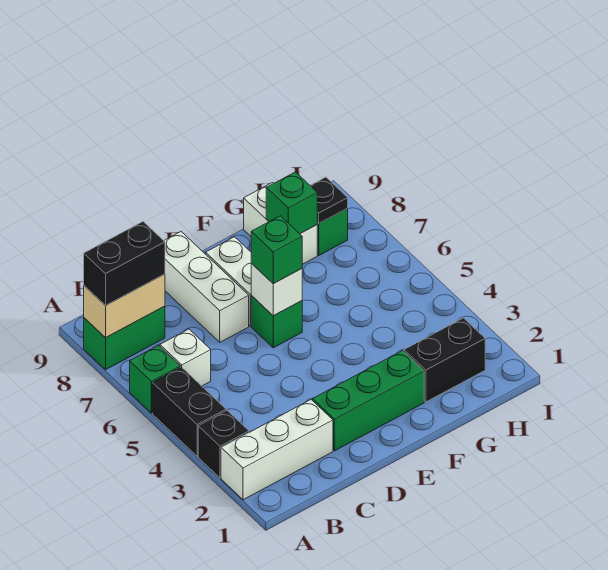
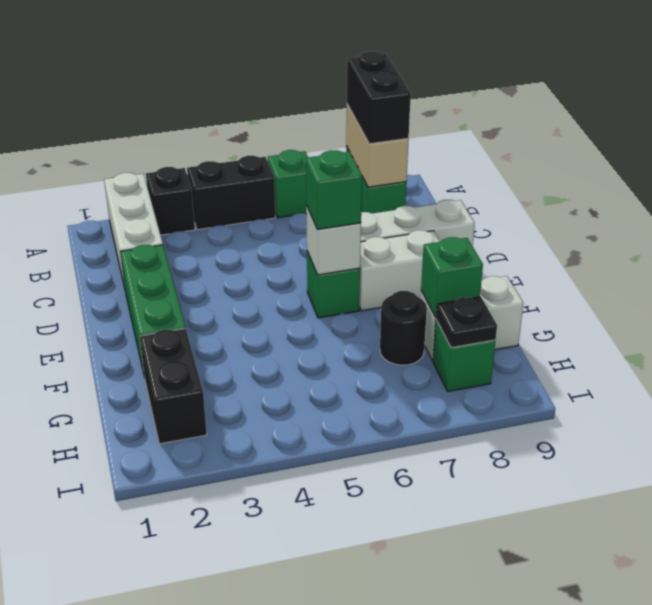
white 1x1 brick [160,329,211,386] -> none
none -> black 1x1 round brick [380,291,427,365]

